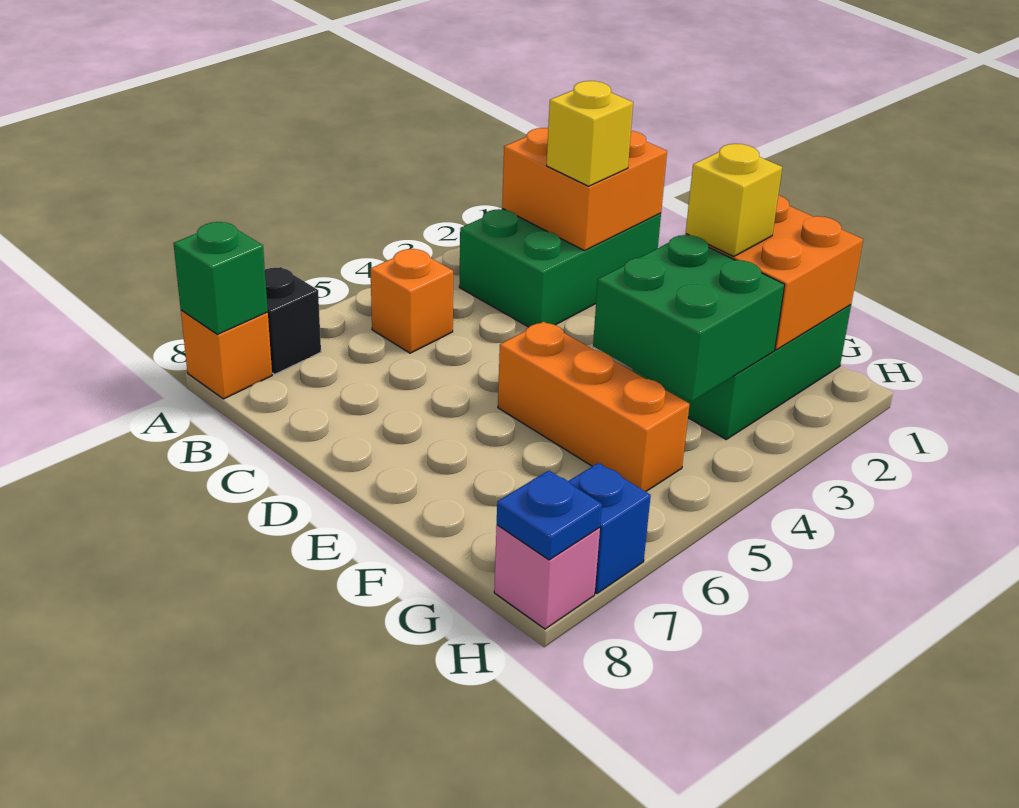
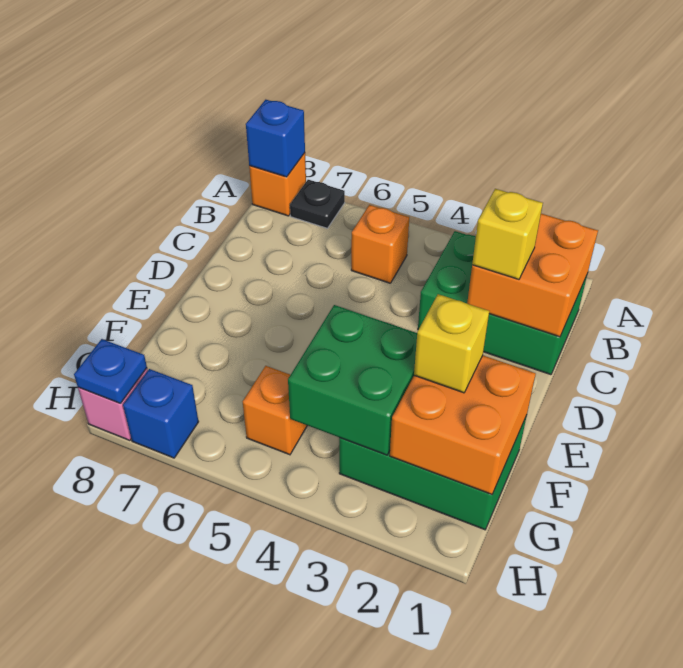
black 1x1 brick [265,267,321,374] -> black 1x1 plate [290,180,345,228]
green 1x1 brick [173,222,268,335] -> blue 1x1 brick [246,100,305,177]
orange 1x3 brick [498,322,690,492] -> orange 1x1 brick [243,366,307,455]

